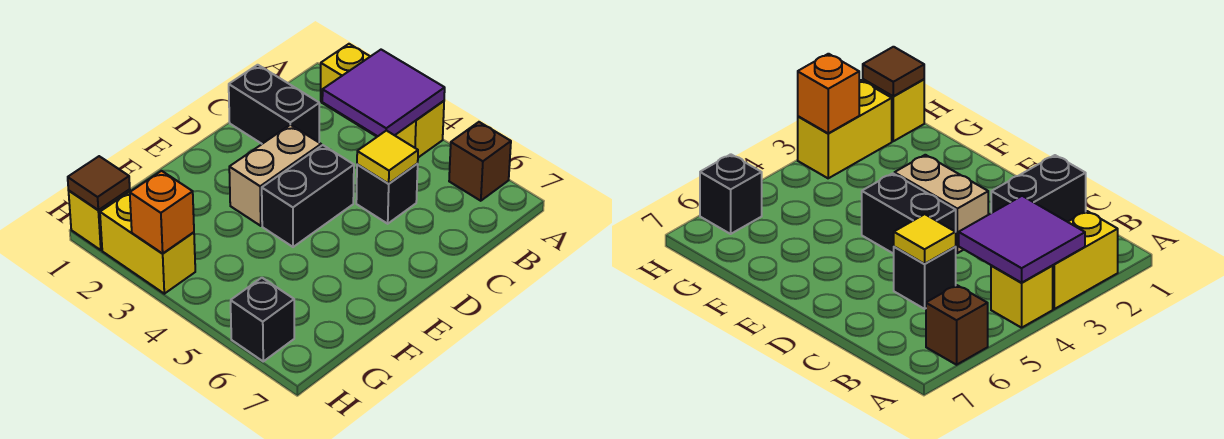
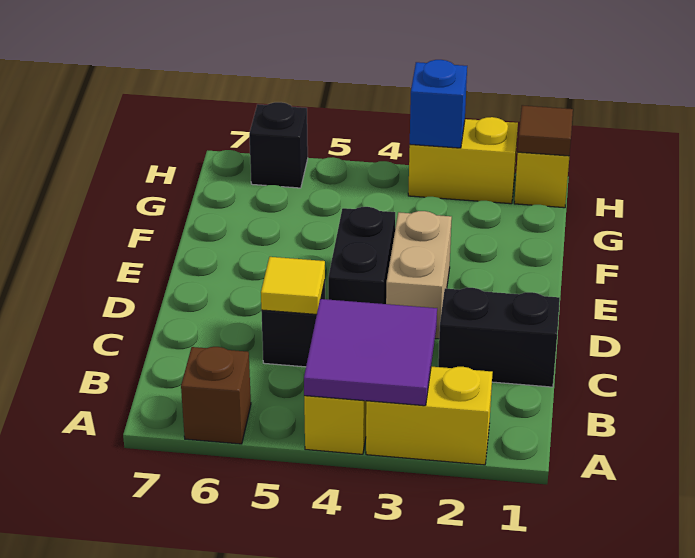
orange 1x1 brick [130,171,194,254] -> blue 1x1 brick [410,60,467,148]

